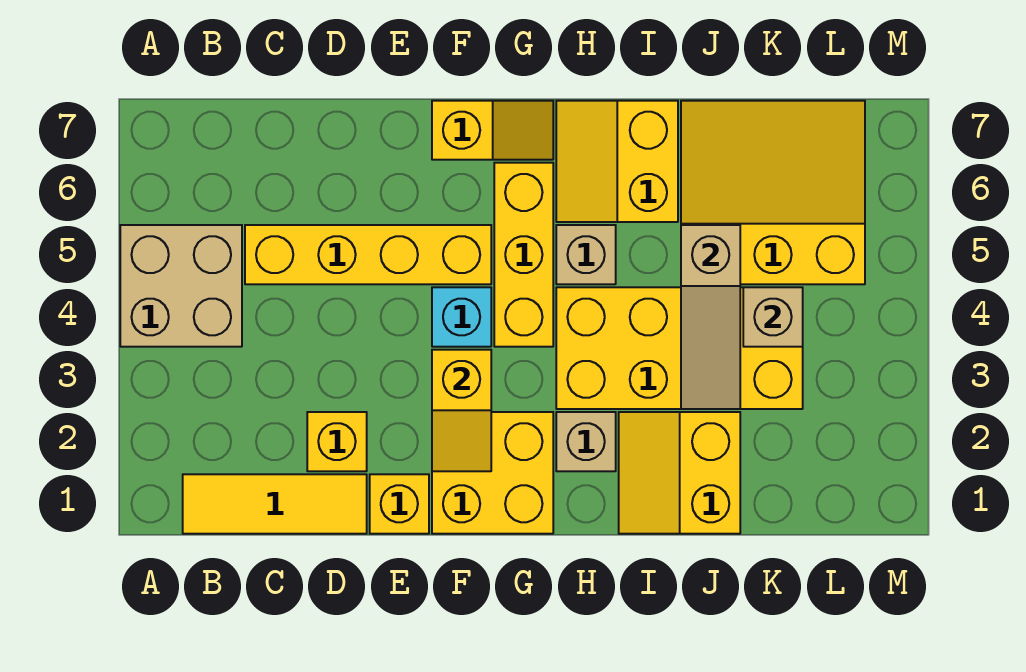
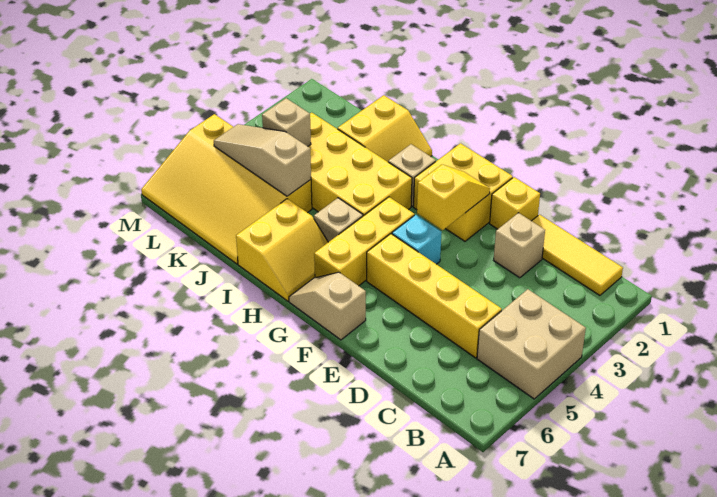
yellow 1x1 brick [307,412,367,471] -> tan 1x1 brick [494,213,545,278]
yellow 1x2 slope [432,101,553,160] -> tan 1x2 slope [289,272,366,340]
tan 1x3 slope [681,225,740,409] -> tan 1x3 slope turned to [214,124,311,196]
yellow 3x3 slope [681,101,865,284] -> yellow 3x4 slope [141,114,312,264]

